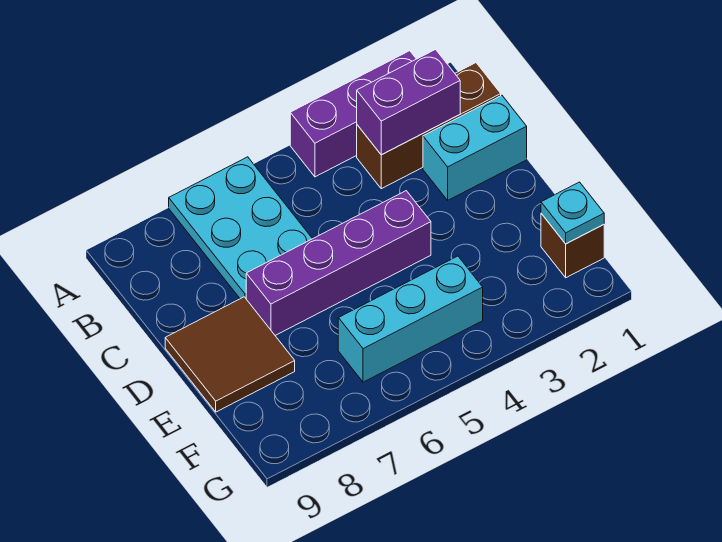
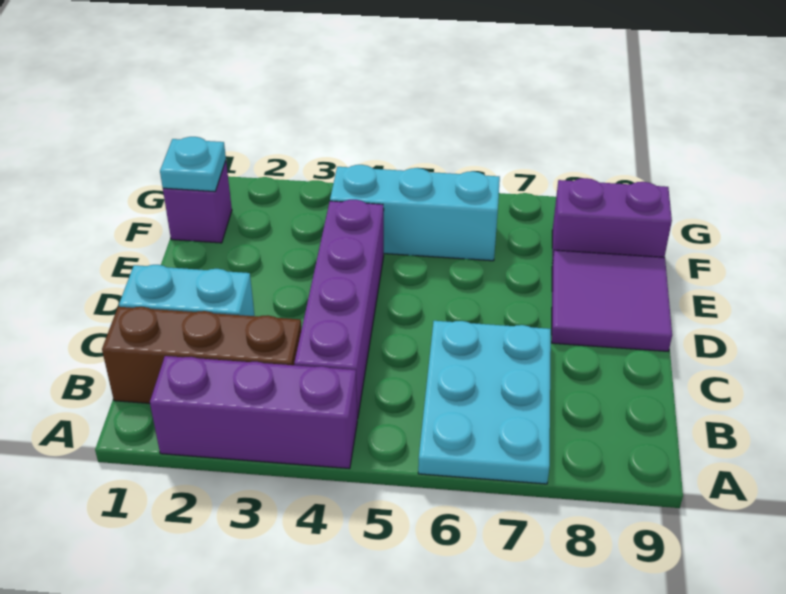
purple 1x2 brick [357,50,460,155] -> purple 1x2 brick moved to [552,178,672,263]
purple 1x4 brick [246,191,431,335] -> purple 1x4 brick turned to [294,200,384,419]
brown 2x2 tile [165,297,295,412] -> purple 2x2 tile [552,250,672,351]
brown 1x1 brick [541,214,604,278] -> purple 1x1 brick [163,161,232,243]

